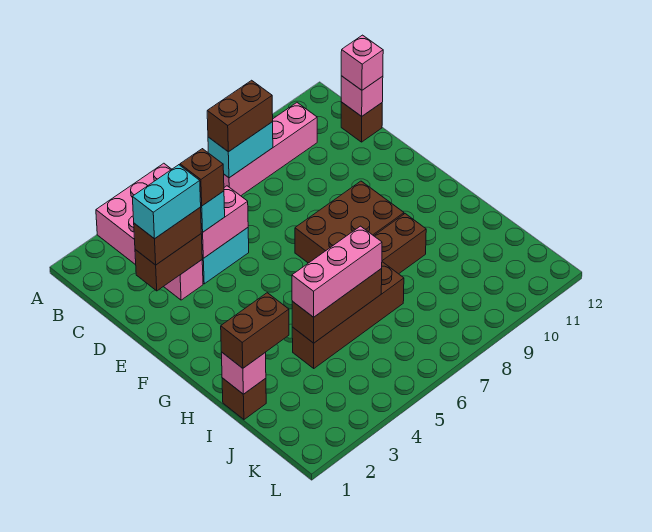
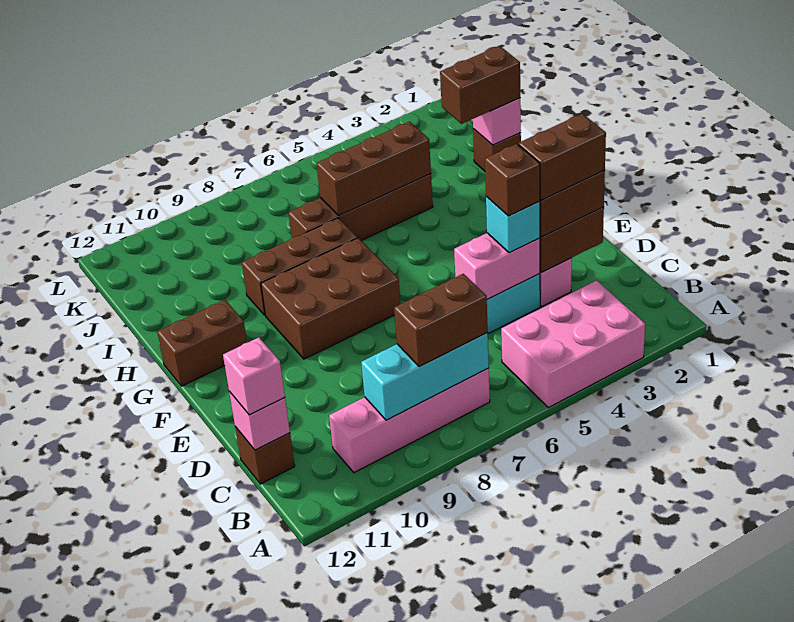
cyan 1x2 brick [208,122,273,178] -> cyan 1x3 brick [361,333,489,420]
cyan 1x2 brick [132,165,201,239] -> brown 1x2 brick [518,114,606,200]
none -> brown 1x2 brick [157,300,247,386]
pink 1x3 brick [292,226,382,317] -> none

